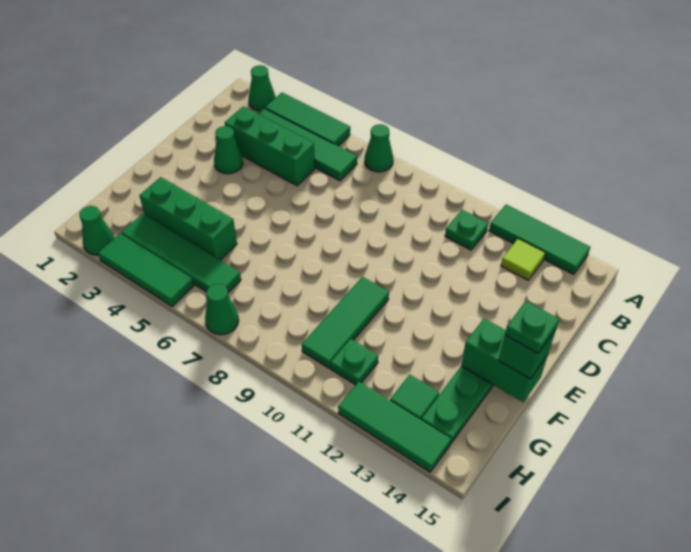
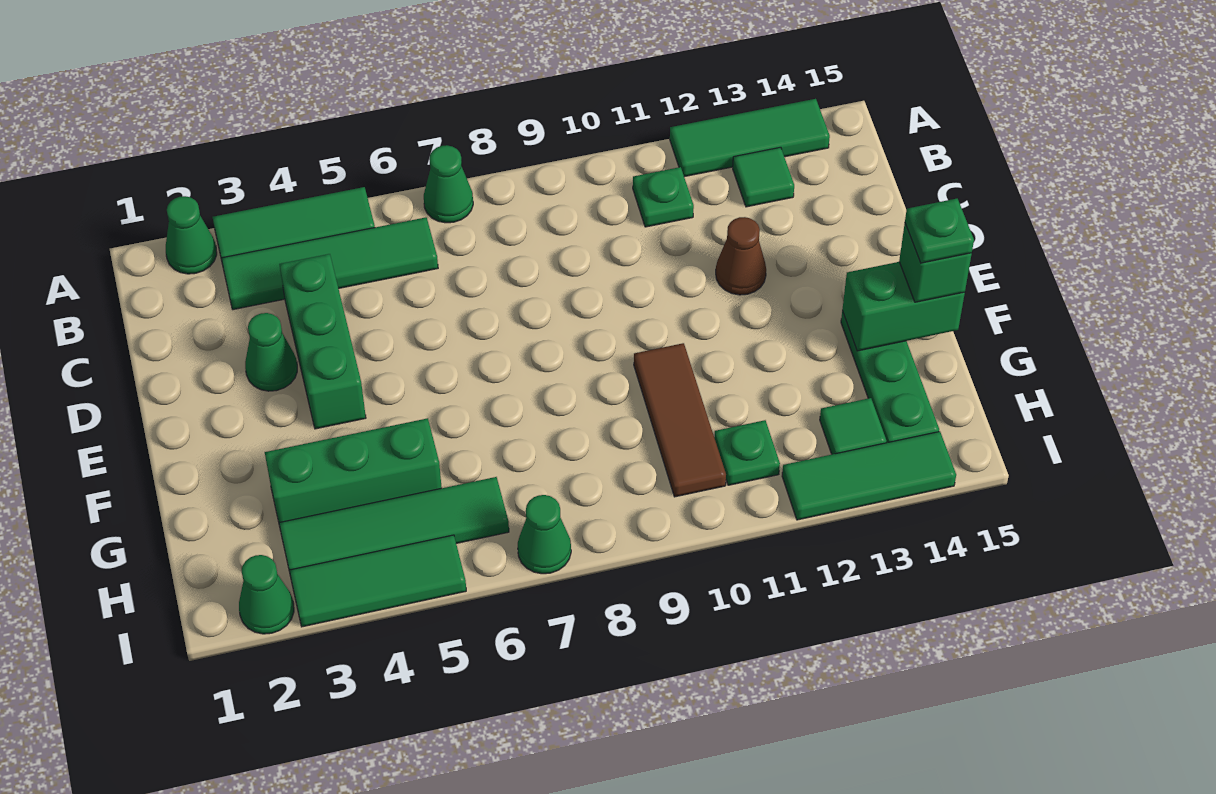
lime 1x1 tile [501,239,545,280] -> green 1x1 tile [733,147,794,207]
green 1x3 brick [225,106,315,186] -> green 1x3 brick turned to [279,254,366,429]
none -> brown 1x1 cone [716,217,766,295]
green 1x3 tile [302,277,389,368] -> brown 1x3 tile [634,343,726,497]

